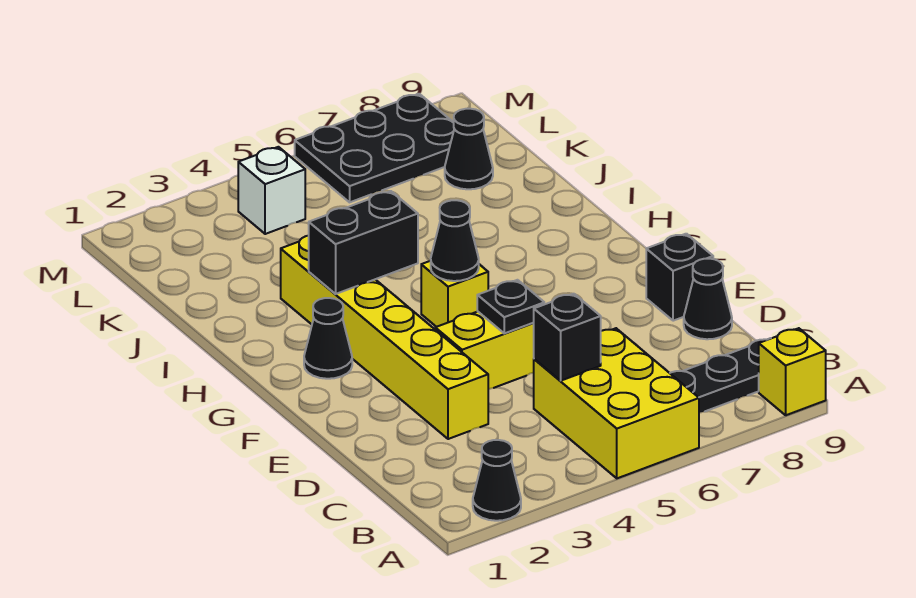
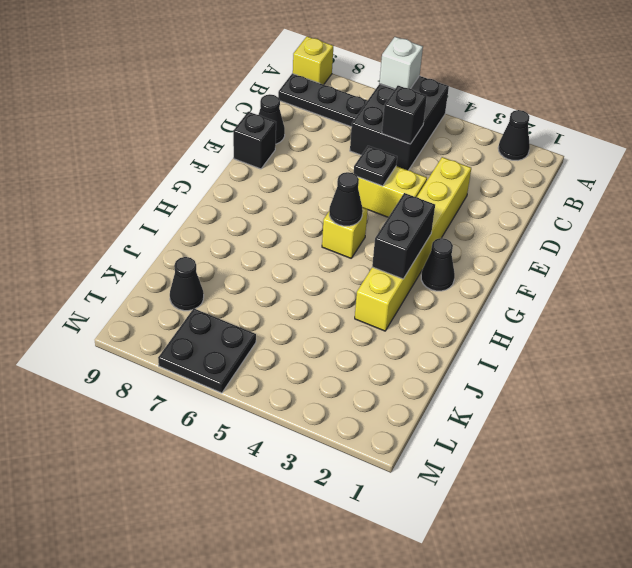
yellow 2x3 brick [534,328,699,478] -> black 2x3 brick [350,76,449,170]
black 1x2 brick [309,191,418,294] -> black 1x2 brick turned to [372,193,435,279]
white 1x1 brick [238,147,305,234] -> white 1x1 brick moved to [379,37,423,89]
black 2x3 plate [295,94,454,202] -> black 2x2 plate [158,309,256,393]

